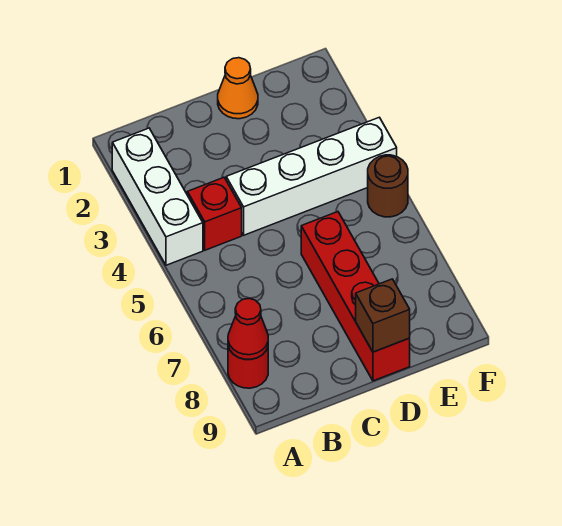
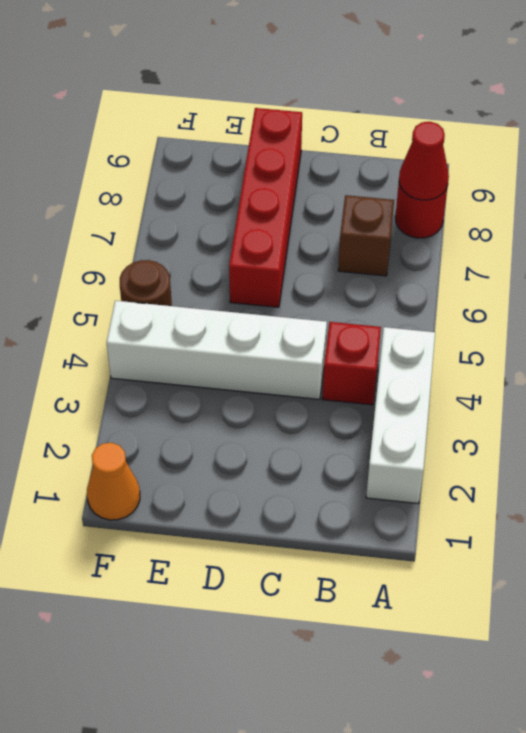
orange 1x1 cone [218,58,258,119] -> orange 1x1 cone moved to [87,443,140,520]
brown 1x1 brick [356,279,410,352] -> brown 1x1 brick moved to [338,195,394,276]

